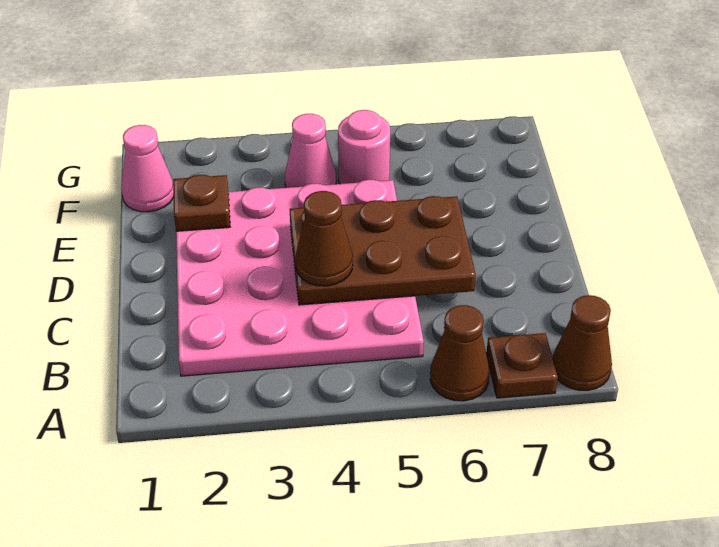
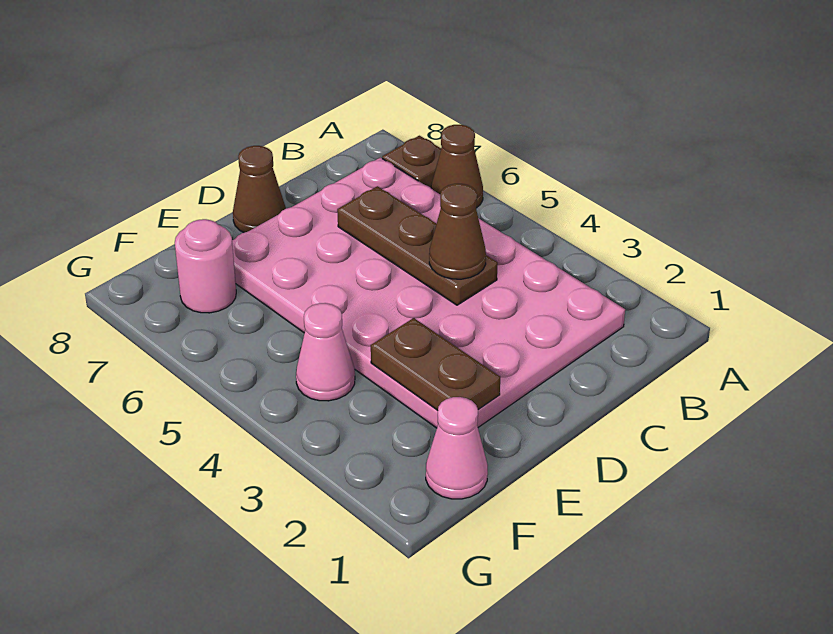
brown 1x1 cone [553,295,612,391] -> brown 1x1 cone moved to [233,146,286,233]
pink 4x4 plate [176,180,424,376] -> pink 4x6 plate [232,158,625,428]
brown 2x3 plate [290,196,476,305] -> brown 1x3 plate [337,186,498,305]
brown 1x1 plate [173,175,230,231] -> brown 1x2 plate [371,318,500,410]
pink 1x1 round brick [338,110,390,184] -> pink 1x1 round brick moved to [175,219,236,313]

